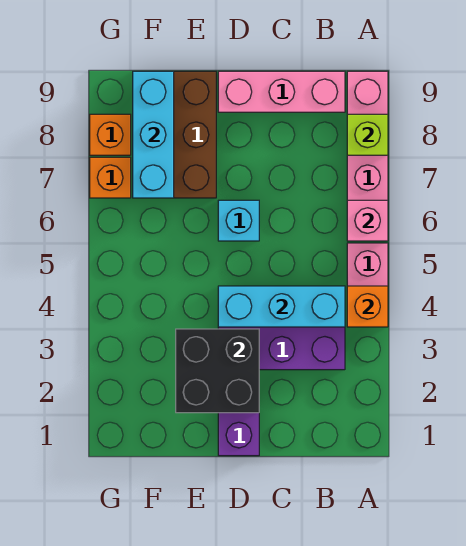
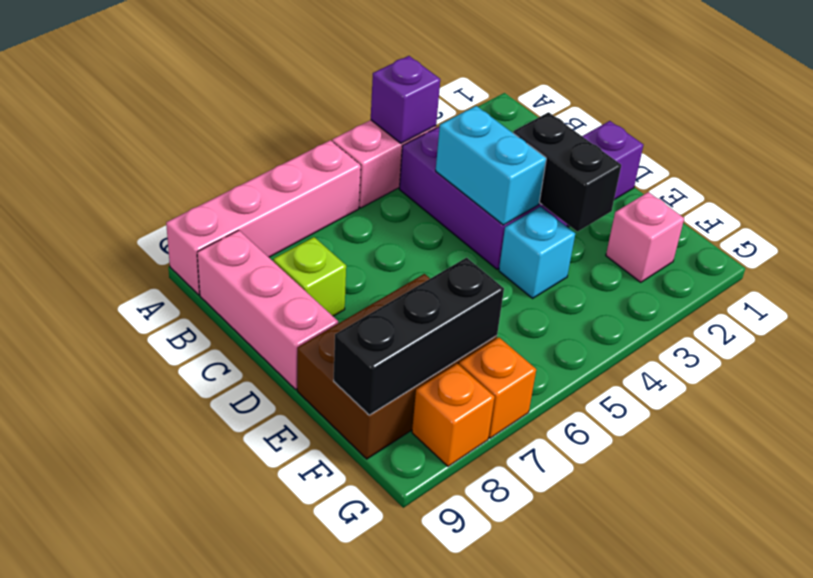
orange 1x1 brick [347,286,388,327] -> purple 1x1 brick [371,56,440,143]
pink 1x1 brick [347,200,388,241] -> pink 1x1 brick moved to [606,192,684,282]
lime 1x1 brick [347,114,388,155] -> lime 1x1 brick moved to [274,237,346,316]
cyan 1x3 brick [218,286,345,327] -> cyan 1x2 brick [436,106,546,225]
black 2x2 brick [176,329,259,413] -> black 1x2 brick [513,112,621,232]
cyan 1x1 brick [218,200,259,241] -> cyan 1x1 brick moved to [499,207,575,298]
cyan 1x3 brick [133,71,174,198] -> black 1x3 brick [334,258,504,415]

